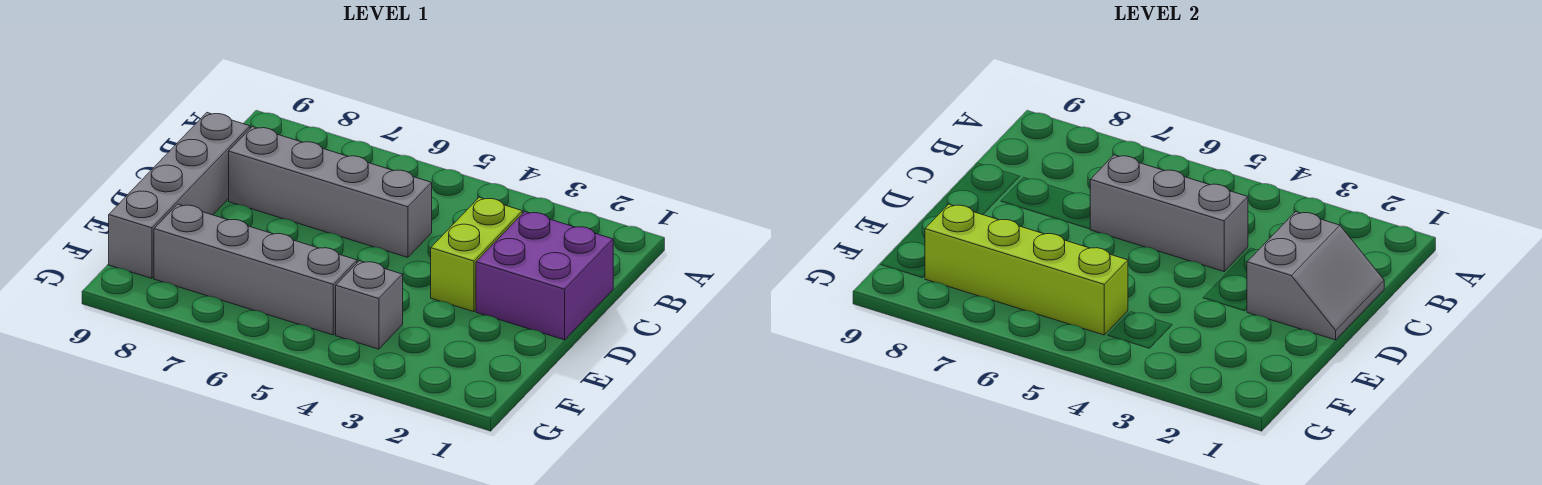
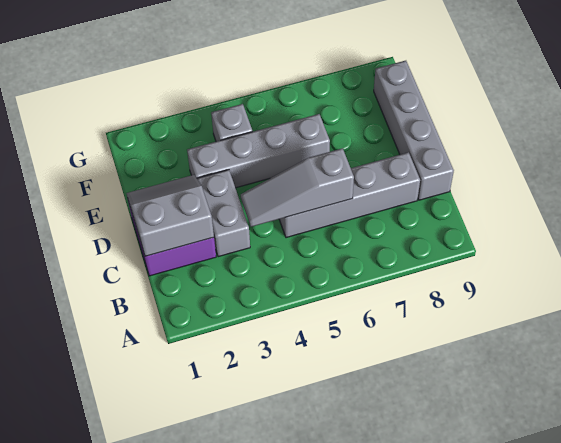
grey 2x2 slope [1247,212,1384,340] -> grey 2x2 slope turned to [127,175,214,256]
lime 1x2 brick [431,197,522,312] -> grey 1x2 brick [197,170,250,257]
grey 1x3 brick [1090,155,1248,271] -> grey 1x3 slope [241,148,354,227]
grey 1x4 brick [154,204,357,335] -> grey 1x4 brick moved to [187,114,330,188]
lime 1x4 brick [925,204,1128,335] -> none

